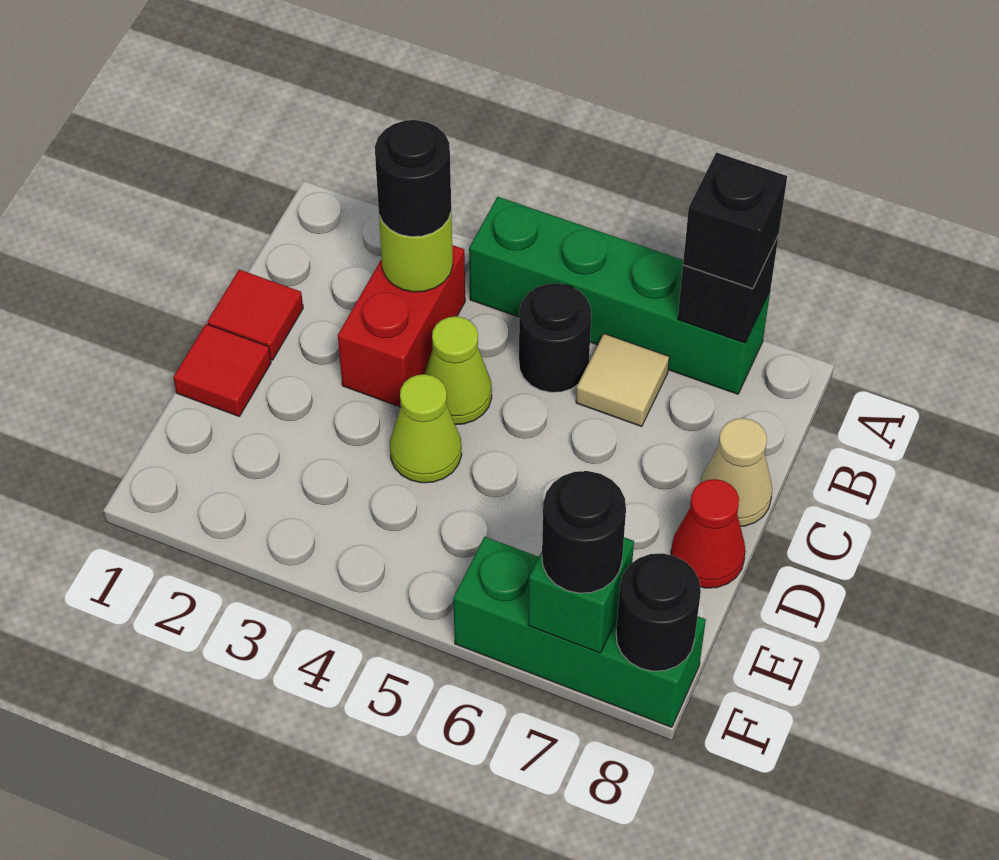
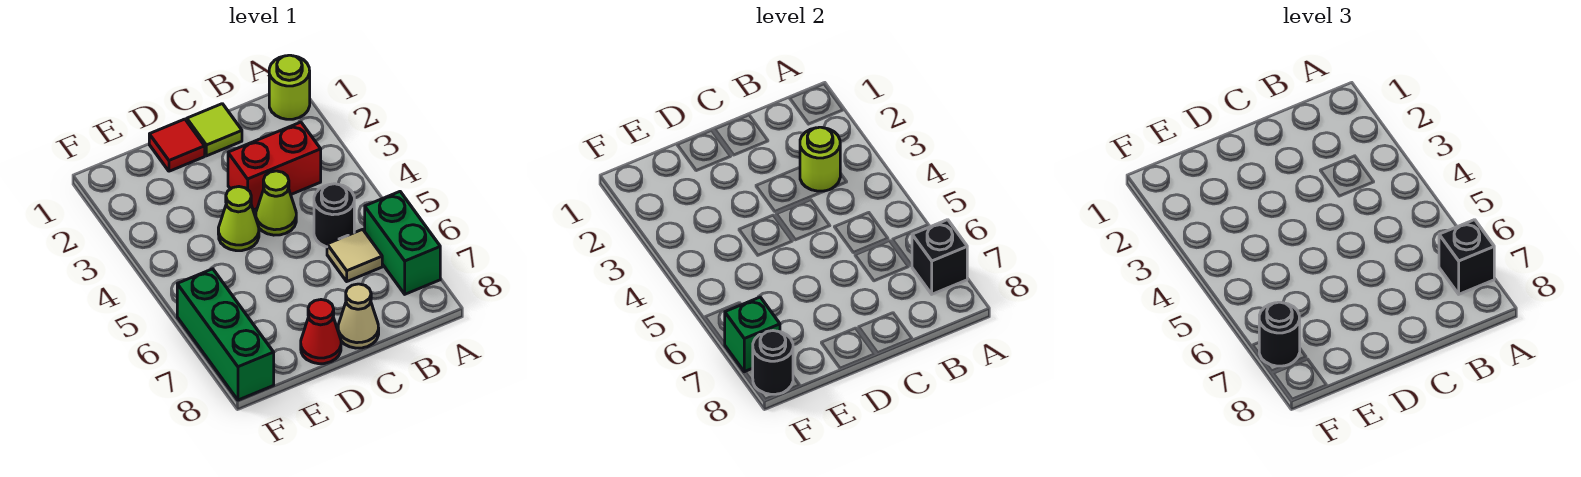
none -> lime 1x1 round brick [269,55,310,119]
green 1x4 brick [469,197,770,394] -> green 1x2 brick [365,192,440,294]
black 1x1 round brick [375,120,451,237] -> none
red 1x1 tile [207,270,303,360] -> lime 1x1 tile [187,104,242,156]

